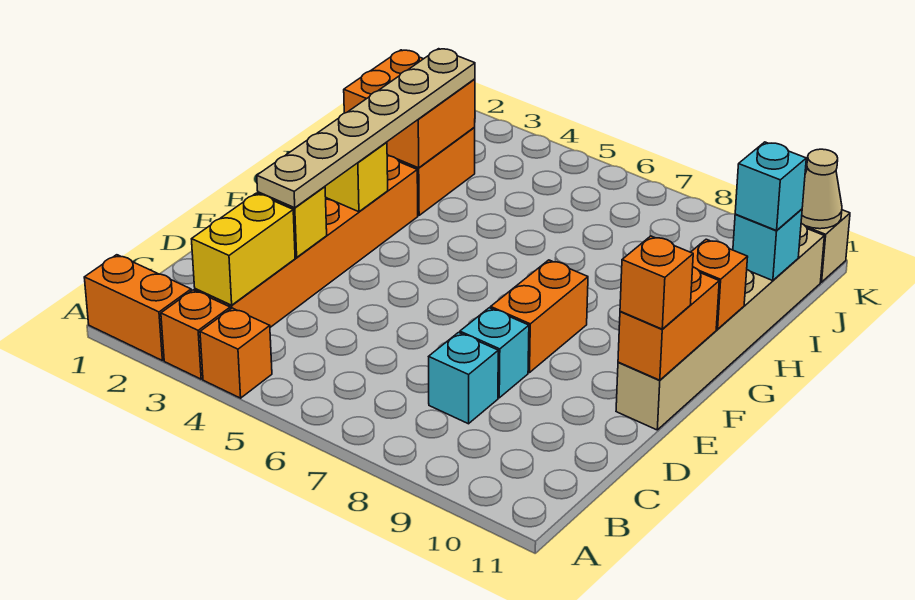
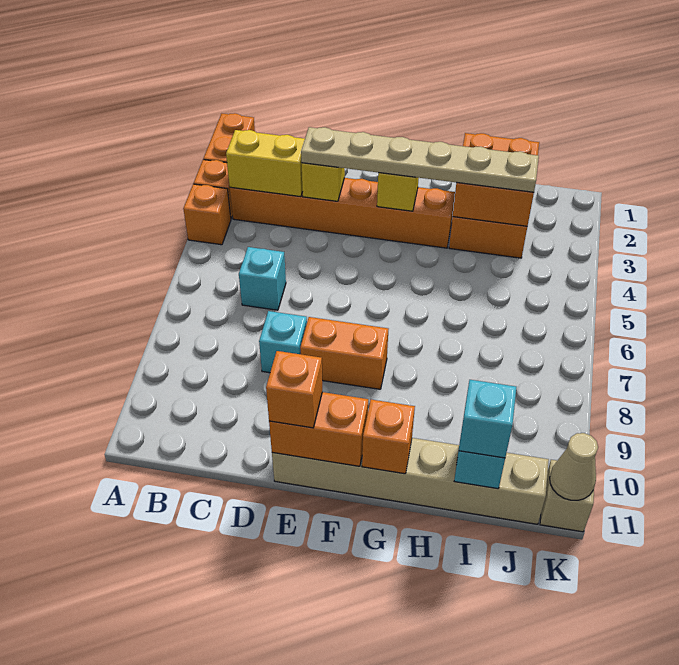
cyan 1x1 brick [429,333,498,424] -> cyan 1x1 brick moved to [239,247,286,310]

